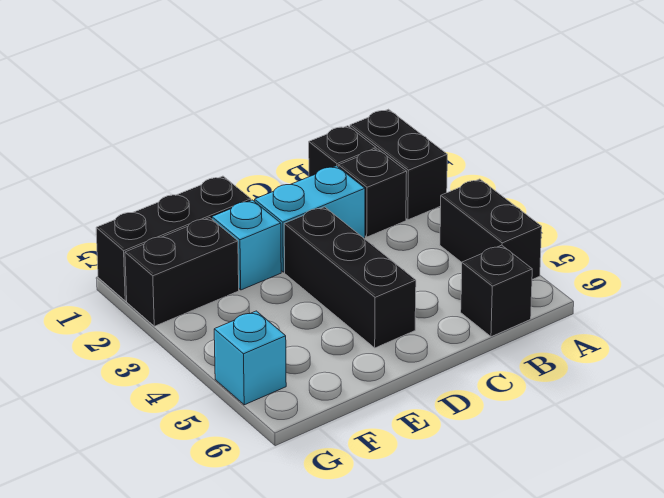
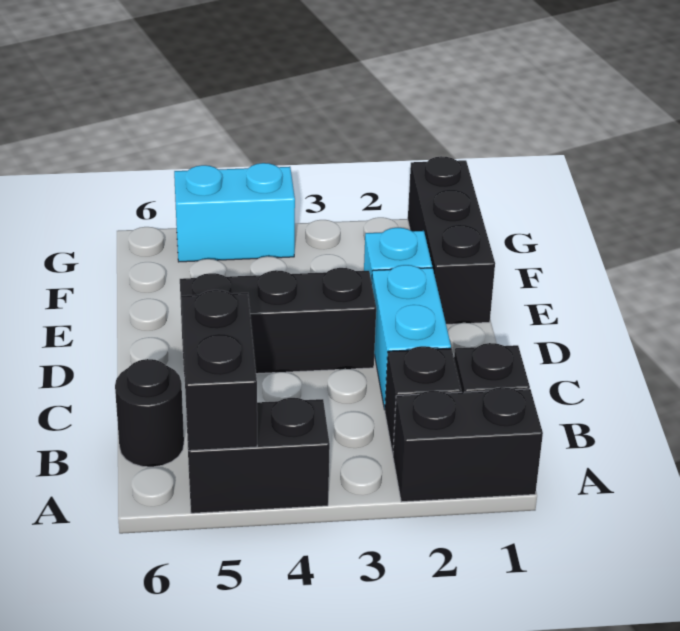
black 1x1 brick [461,245,532,337] -> black 1x1 round brick [115,359,184,467]
black 1x2 brick [125,218,239,326] -> black 1x2 brick moved to [181,290,257,451]
cyan 1x1 brick [214,311,286,405] -> cyan 1x2 brick [174,163,295,262]

